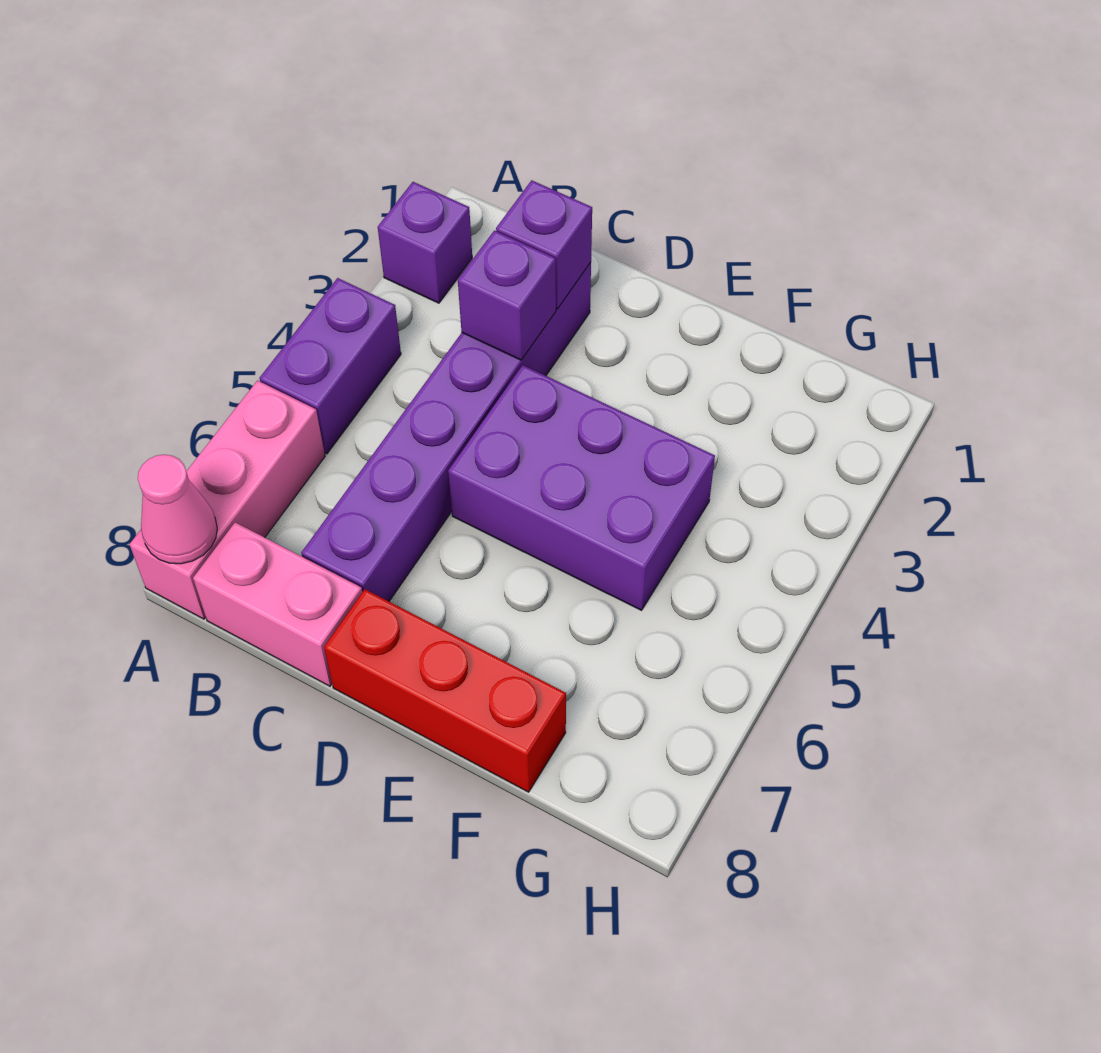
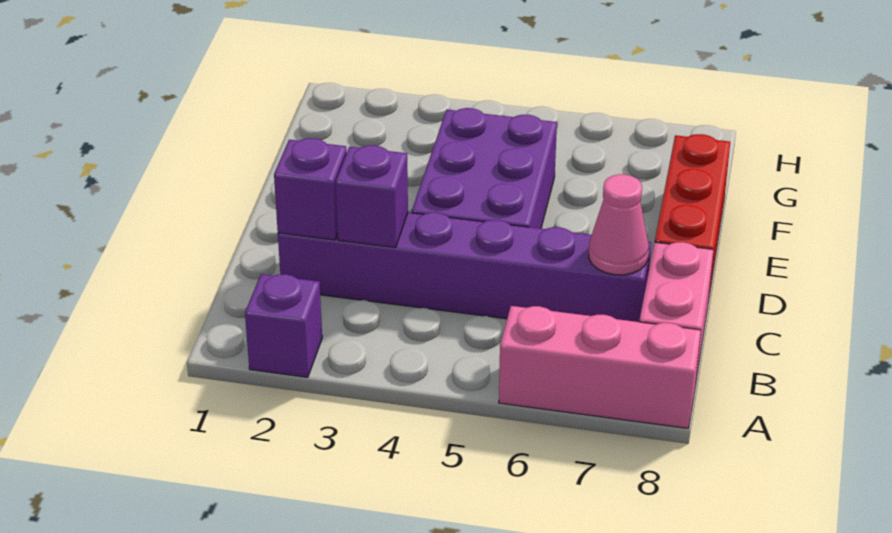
purple 1x2 brick [260,278,401,454] -> none
pink 1x1 cone [138,455,217,564] -> pink 1x1 cone moved to [589,174,649,275]

